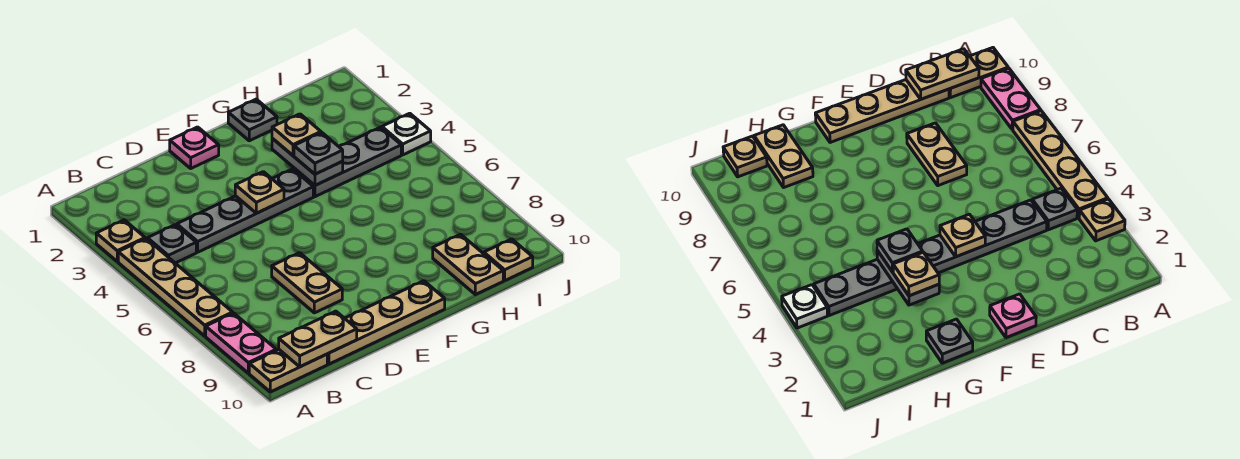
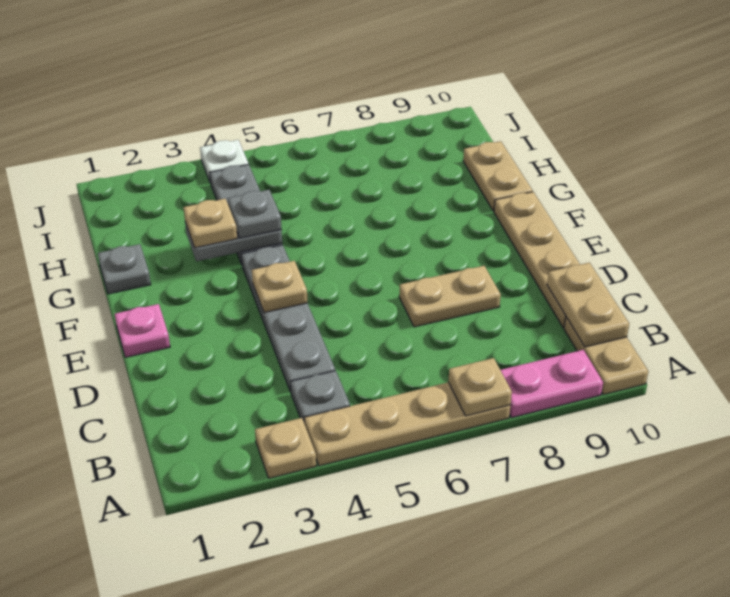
tan 1x2 plate [433,234,503,295] -> tan 1x2 plate turned to [463,141,533,211]
tan 1x1 plate [484,239,533,280] -> tan 1x1 plate moved to [448,358,512,416]

